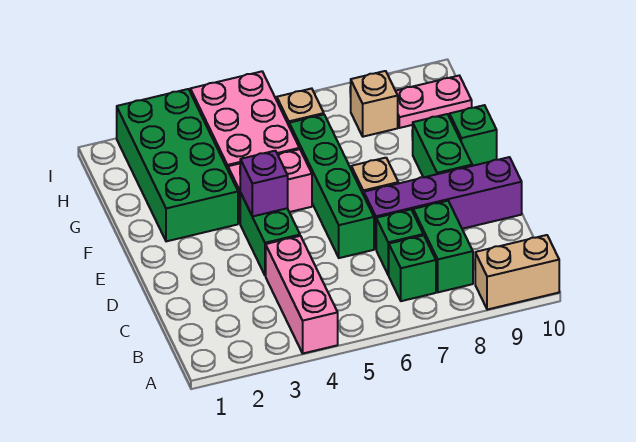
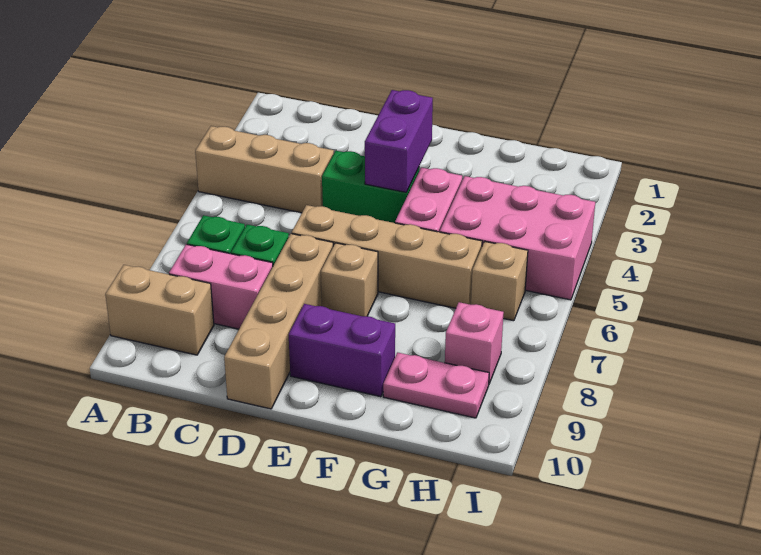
pink 1x3 brick [266,236,338,353] -> tan 1x3 brick [195,126,334,213]
tan 1x2 brick [475,235,559,310] -> tan 1x2 brick turned to [105,265,214,355]
green 1x2 brick [413,201,473,292] -> pink 1x2 brick [169,244,273,329]
green 1x4 brick [289,115,374,258] -> tan 1x4 brick [292,205,482,308]
purple 1x4 brick [364,157,522,249] -> tan 1x4 brick [224,234,333,409]
purple 1x1 brick [240,151,288,217] -> purple 1x2 brick [365,90,433,192]
green 1x2 brick [413,114,472,177] -> purple 1x2 brick [289,304,395,397]
green 2x4 brick [117,89,238,241] -> none
green 1x1 brick [450,105,497,166] -> none
tan 1x1 brick [351,71,398,137] -> pink 1x1 brick [445,302,504,383]
pink 1x2 plate [396,76,472,128] -> pink 1x2 plate turned to [383,352,489,418]

